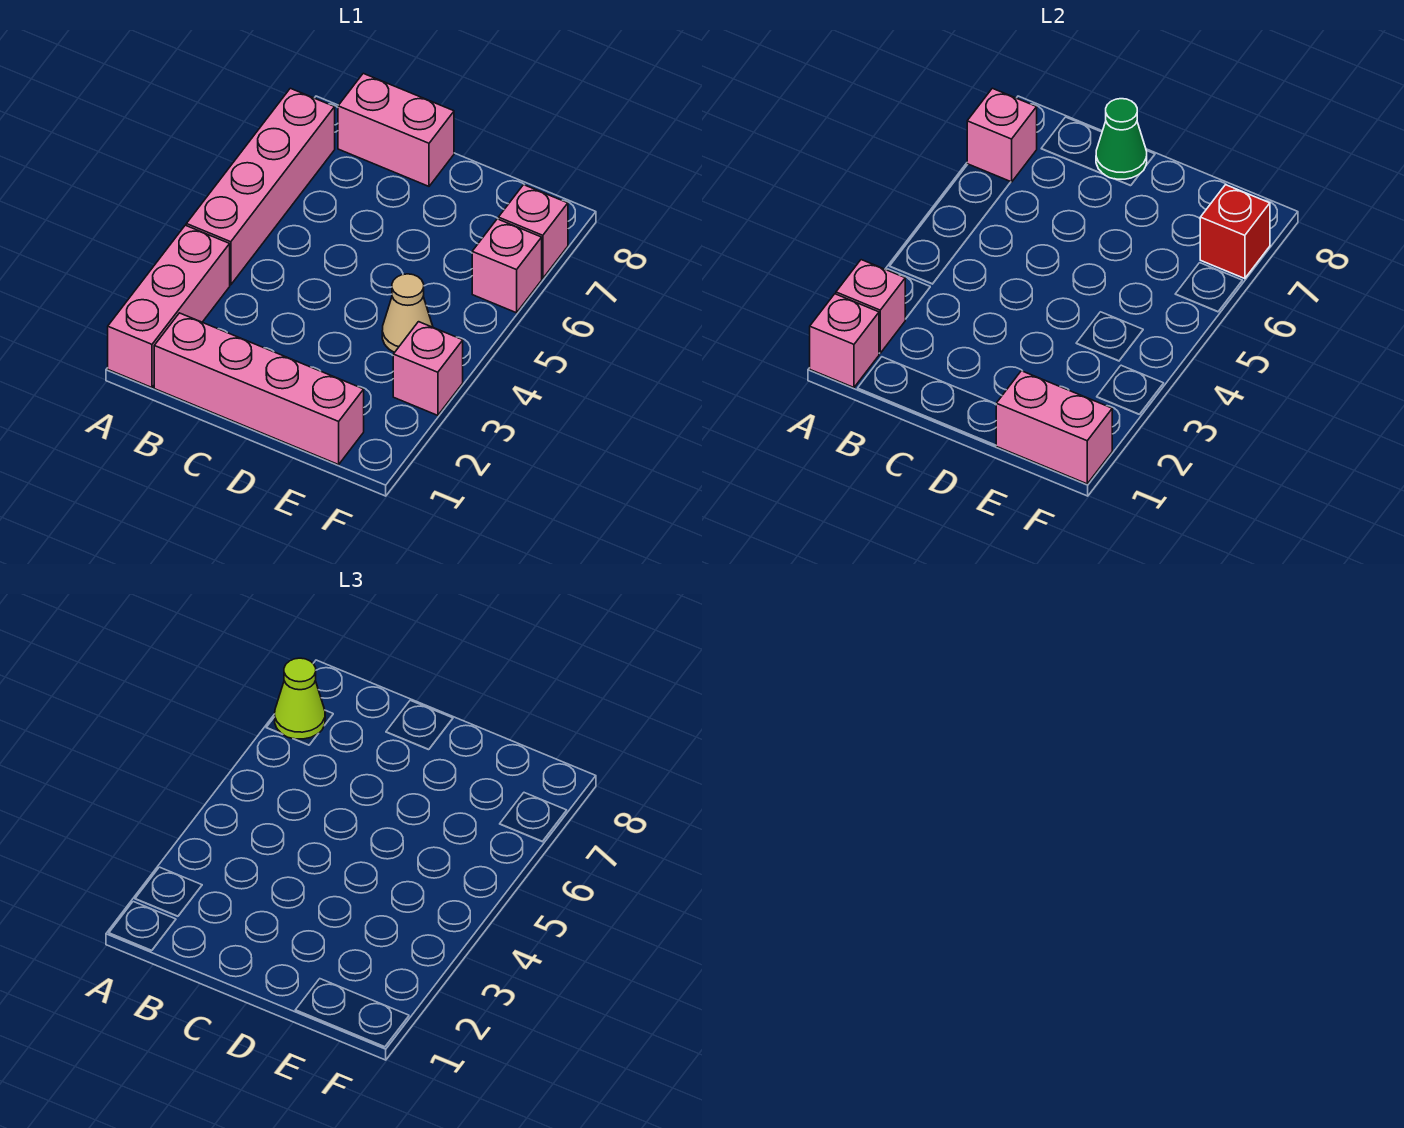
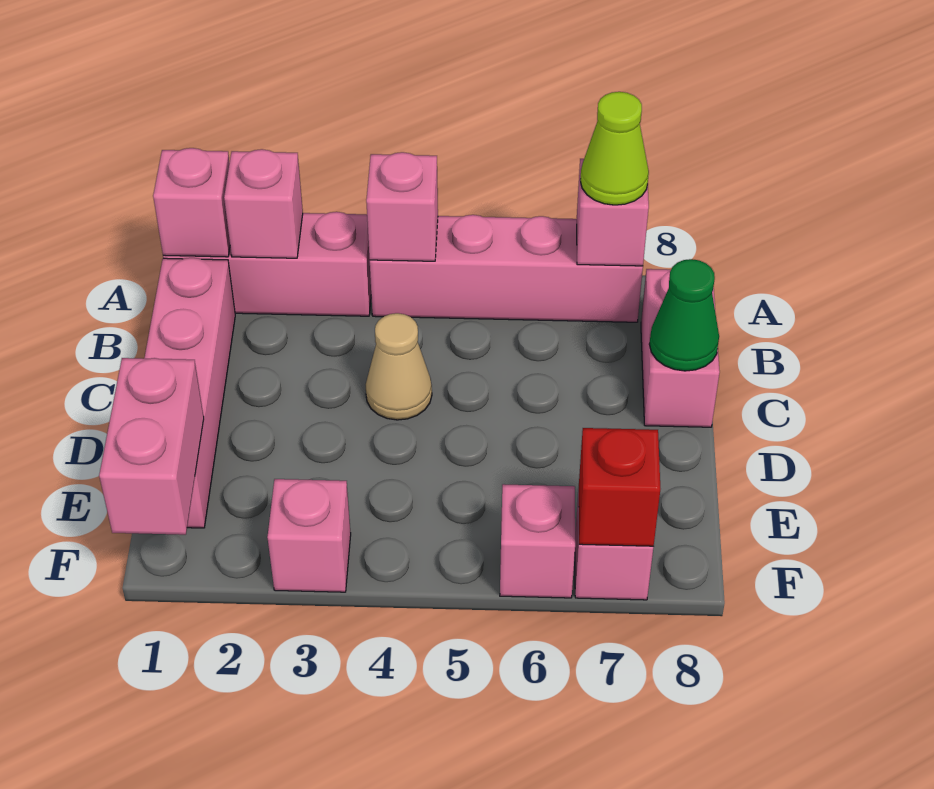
none -> pink 1x1 brick [366,152,438,261]
tan 1x1 cone [382,274,433,353] -> tan 1x1 cone moved to [366,313,432,420]

